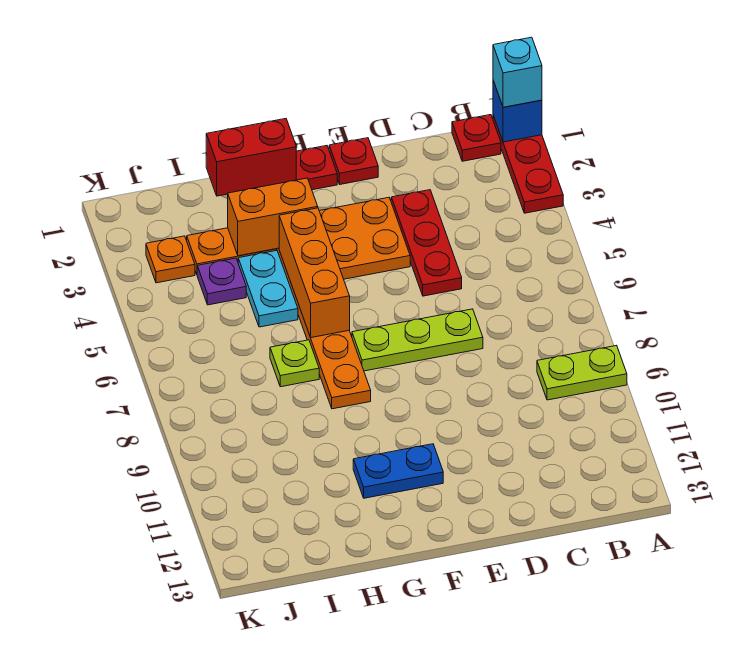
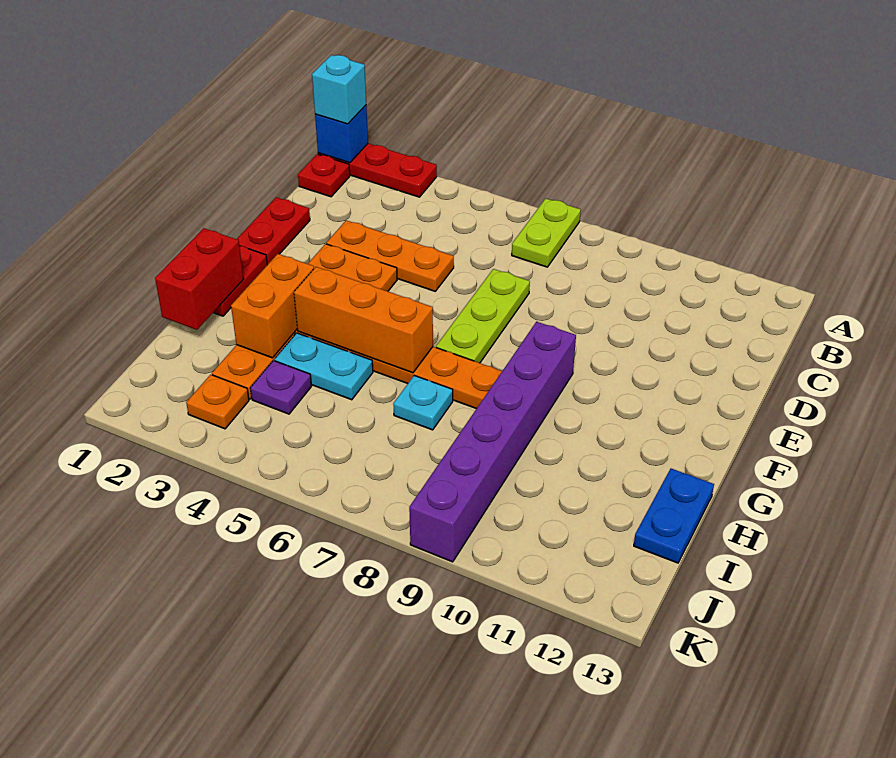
lime 1x2 plate [537,345,627,400] -> lime 1x2 plate moved to [512,198,581,267]
red 1x3 plate [391,190,462,296] -> orange 1x3 plate [326,220,454,291]
red 1x1 plate [329,138,378,184] -> red 1x2 plate [237,197,310,265]
none -> purple 1x6 brick [409,322,576,562]
blue 1x2 plate [353,444,443,498] -> blue 1x2 plate moved to [634,469,714,563]
lime 1x1 plate [270,340,319,387] -> cyan 1x1 plate [393,376,453,430]

